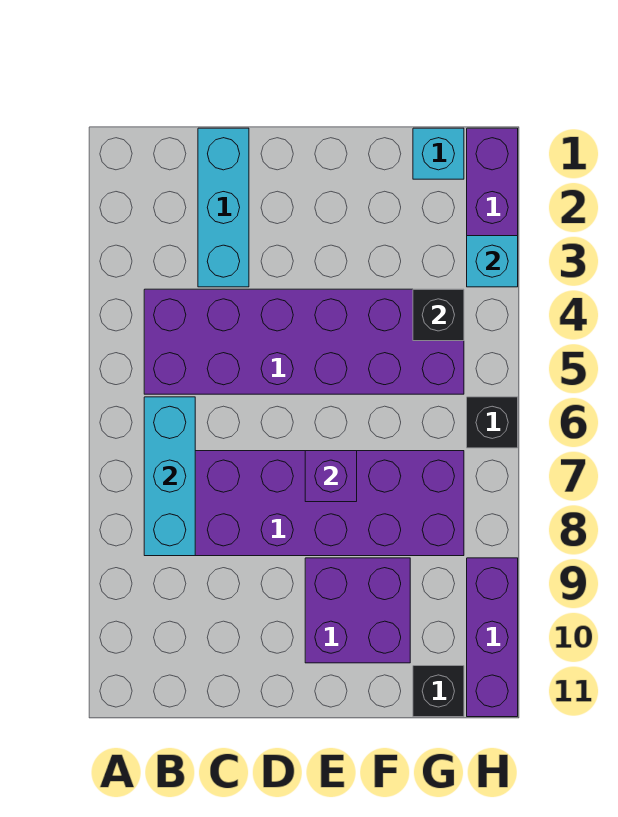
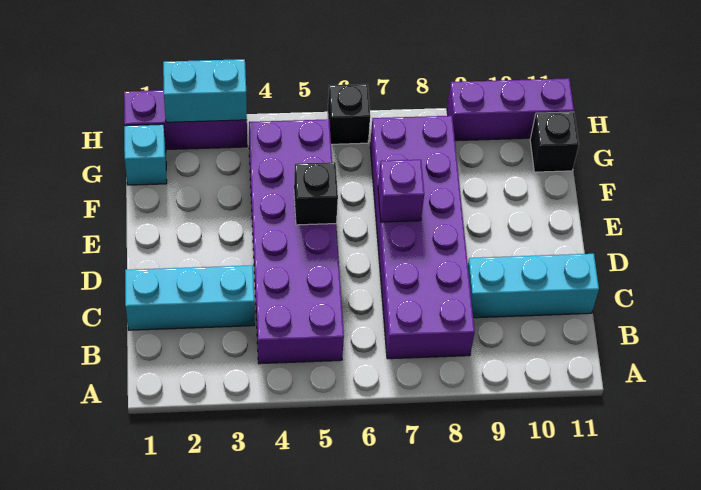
cyan 1x3 brick [144,397,195,556] -> cyan 1x3 brick moved to [468,254,599,318]
purple 2x2 brick [305,558,410,663] -> none
black 1x1 brick [413,289,464,341] -> black 1x1 brick moved to [294,162,338,225]
cyan 1x1 brick [467,236,518,287] -> cyan 1x2 brick [163,59,247,122]

